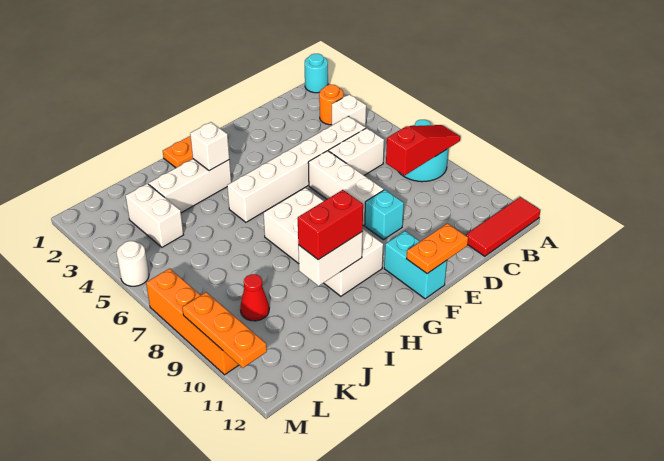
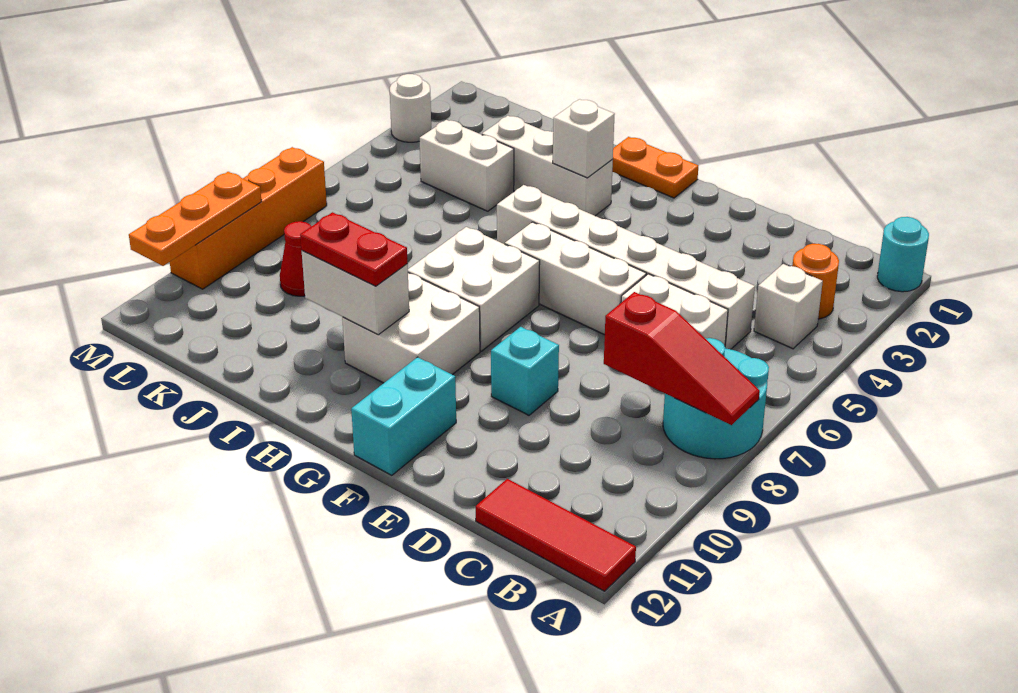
white 1x3 brick [308,151,384,226] -> white 1x3 brick turned to [505,222,646,335]
orange 1x2 plate [406,223,468,274] -> none
red 1x2 brick [298,190,363,260] -> red 1x2 plate [300,212,407,286]
white 1x2 brick [126,184,183,247] -> white 1x2 brick turned to [420,120,514,211]
white 1x1 round brick [116,241,149,286] -> white 1x1 round brick moved to [390,74,431,142]

